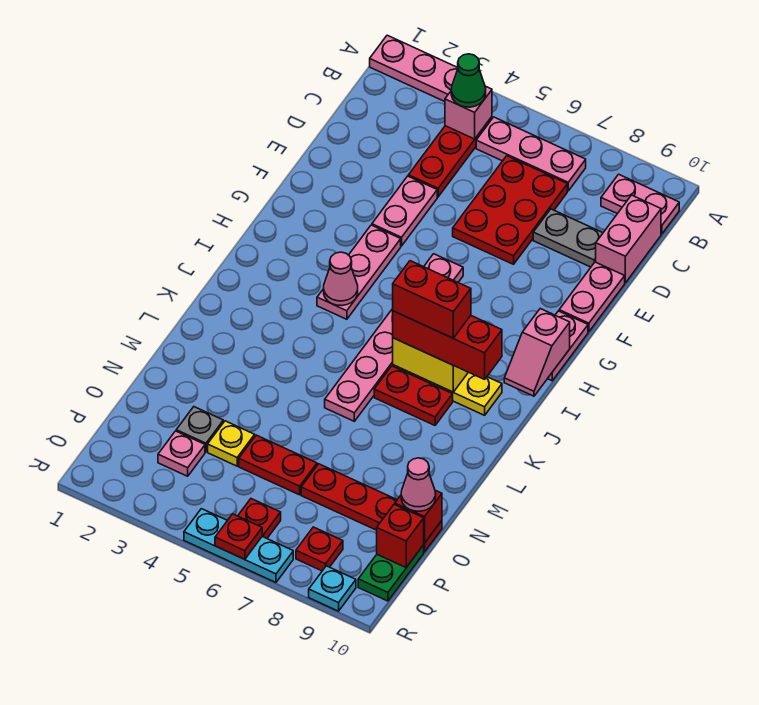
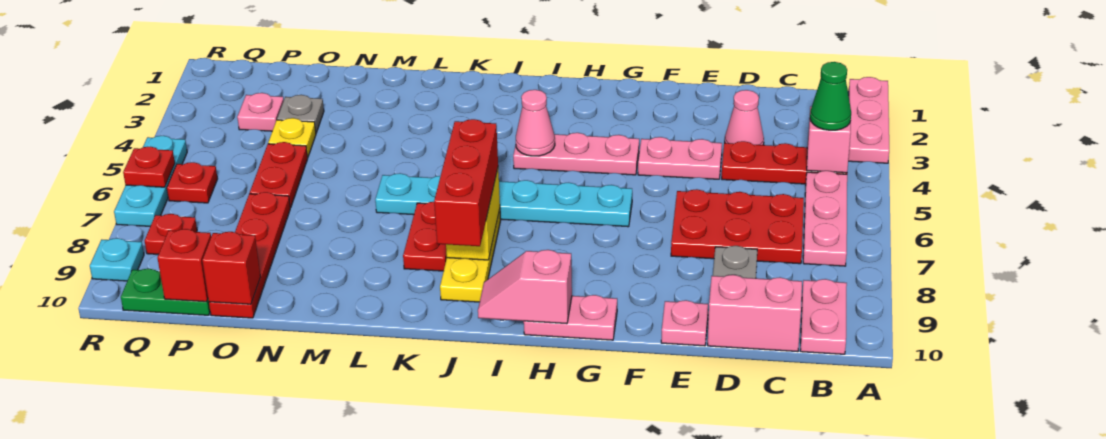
pink 1x2 plate [559,262,625,332] -> pink 1x1 plate [661,300,708,346]
pink 1x6 plate [325,254,463,421] -> cyan 1x6 plate [375,173,632,227]
red 1x2 brick [393,261,471,338] -> none
pink 1x1 cone [401,458,436,511] -> pink 1x1 cone moved to [725,90,764,145]

